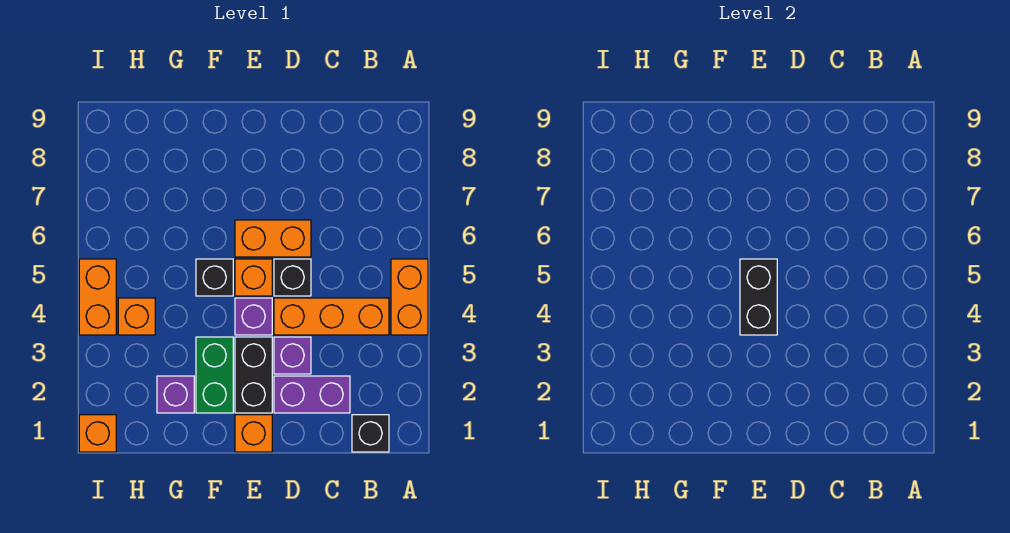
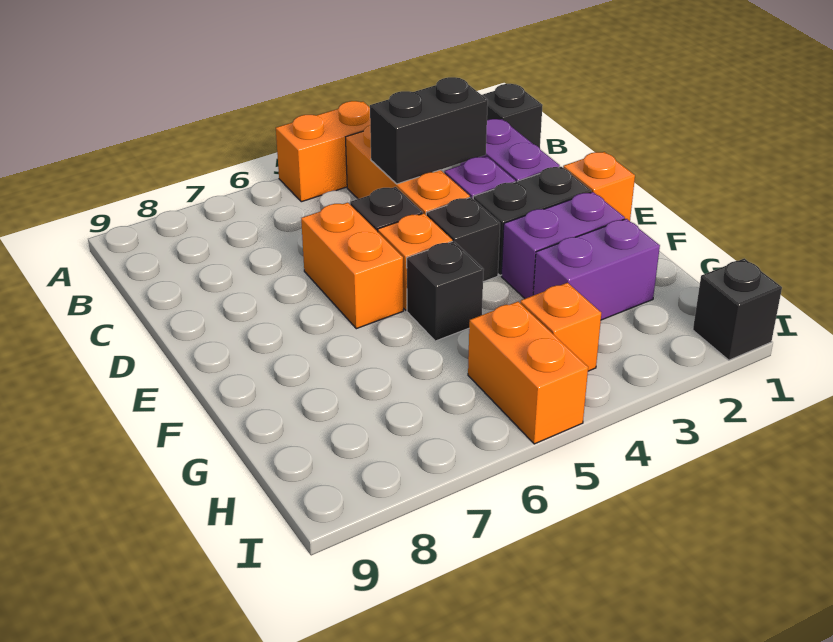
purple 1x1 brick [235,298,272,335] -> black 1x1 brick [426,197,500,282]
black 1x2 brick [740,259,777,335] -> black 1x2 brick moved to [370,77,488,184]
green 1x2 brick [196,337,233,413] -> purple 1x2 brick [501,192,625,299]
purple 1x1 brick [157,376,194,413] -> purple 1x2 brick [533,219,660,320]
orange 1x1 brick [79,415,116,452] -> black 1x1 brick [693,259,782,360]
orange 1x2 brick [79,259,116,335] -> orange 1x2 brick turned to [468,302,588,444]

